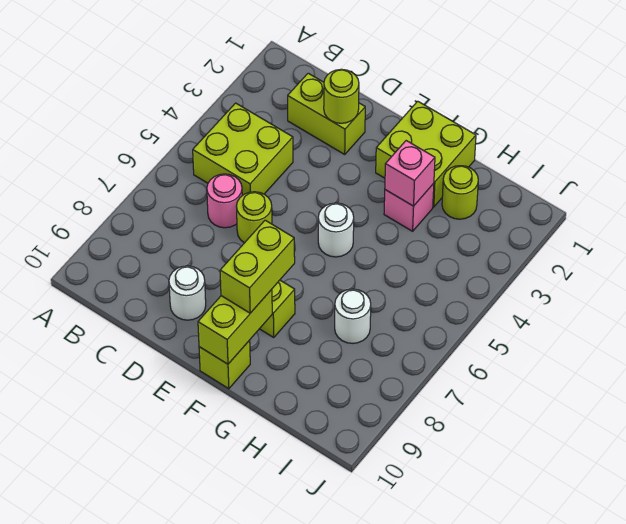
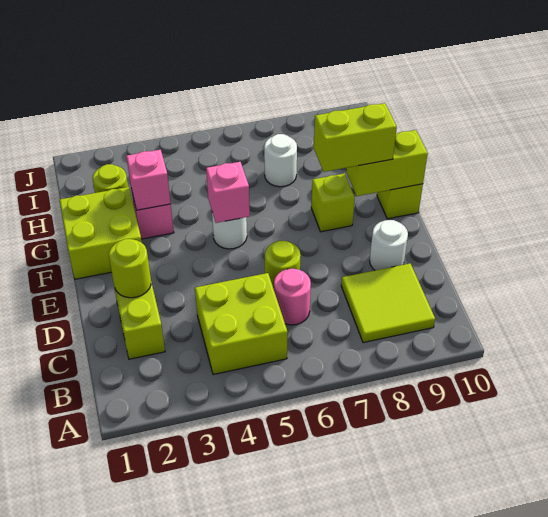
none -> lime 2x2 tile [341,264,435,343]
none -> pink 1x1 brick [206,162,250,223]

